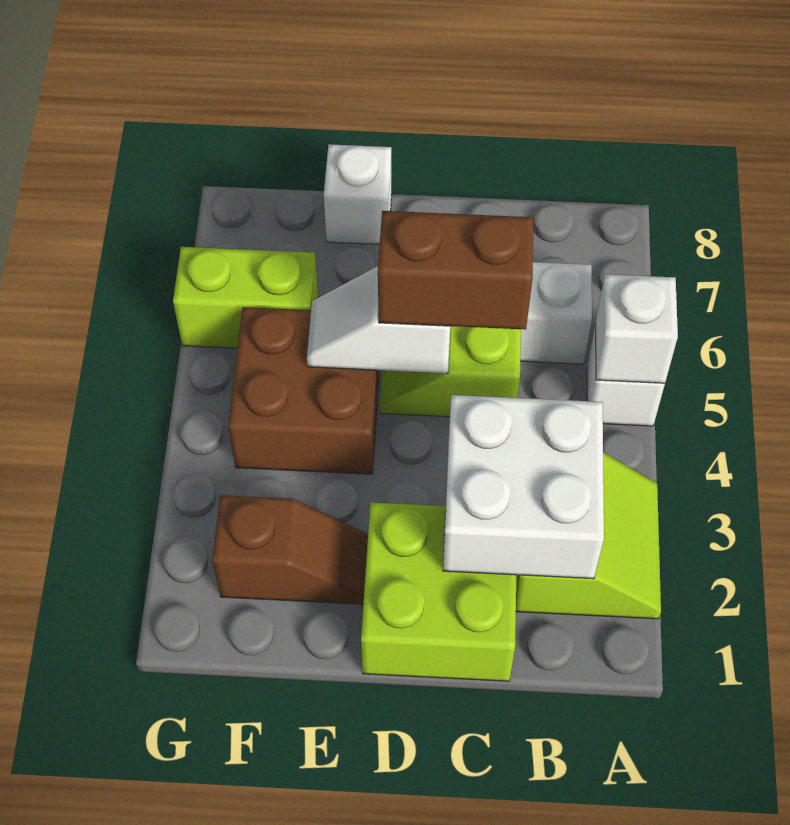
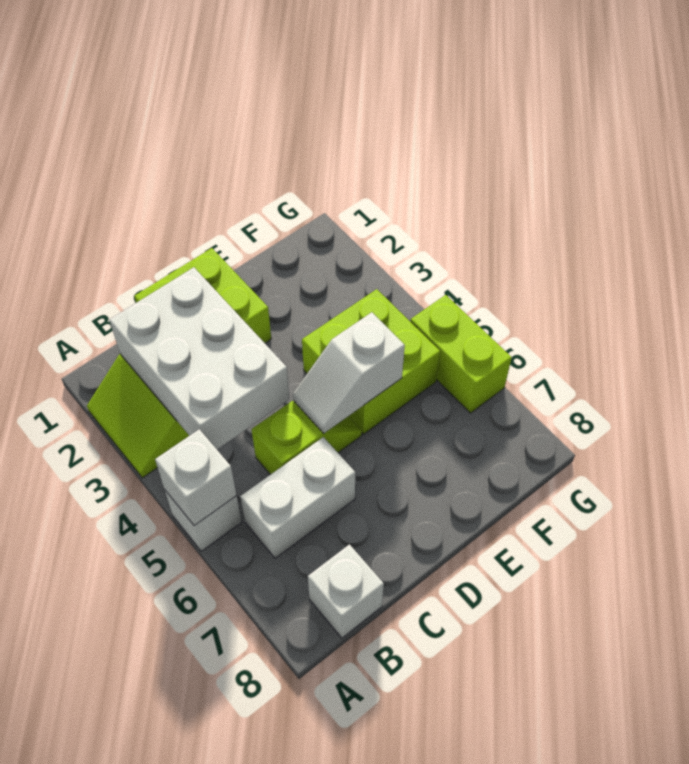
white 2x2 brick [443,395,604,579] -> white 2x3 brick [110,267,289,449]
brown 1x2 brick [378,211,533,330] -> none
white 1x2 slope [307,266,450,373] -> white 1x2 slope turned to [293,312,405,433]
brown 1x2 slope [212,495,368,604] -> none
brown 2x2 brick [228,307,380,474] -> lime 2x2 brick [302,289,440,434]
white 1x1 brick [324,144,392,244] -> white 1x1 brick moved to [308,545,384,638]
lime 1x2 brick [173,247,318,348] -> lime 1x2 brick turned to [410,295,512,413]

